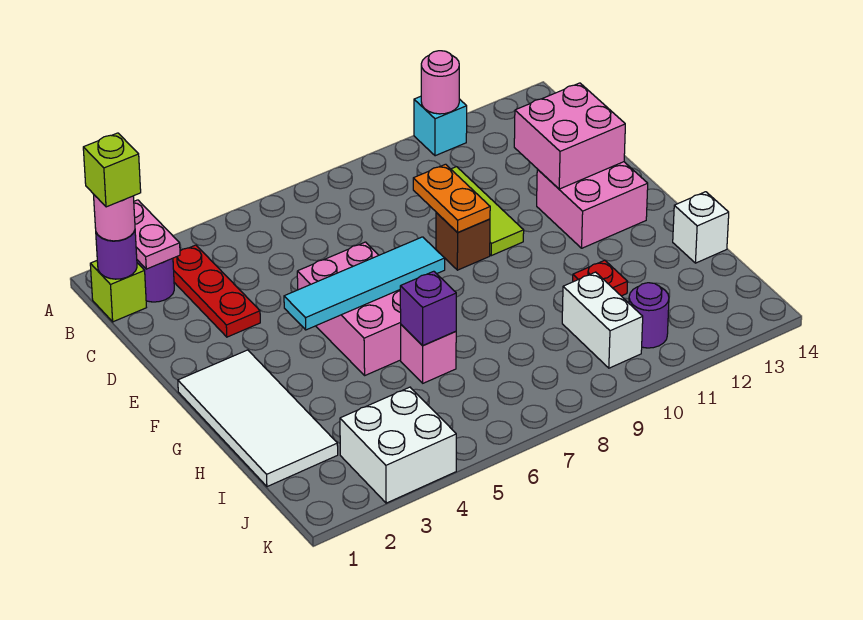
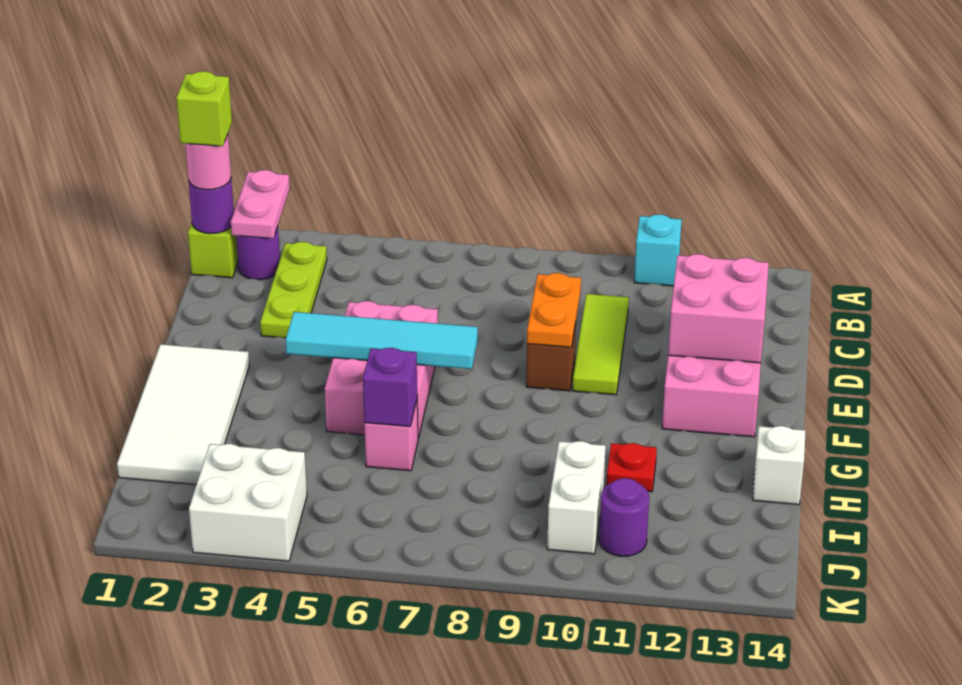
pink 1x1 round brick [421,51,459,114] -> none
red 1x3 plate [173,245,260,337] -> lime 1x3 plate [260,242,327,338]

